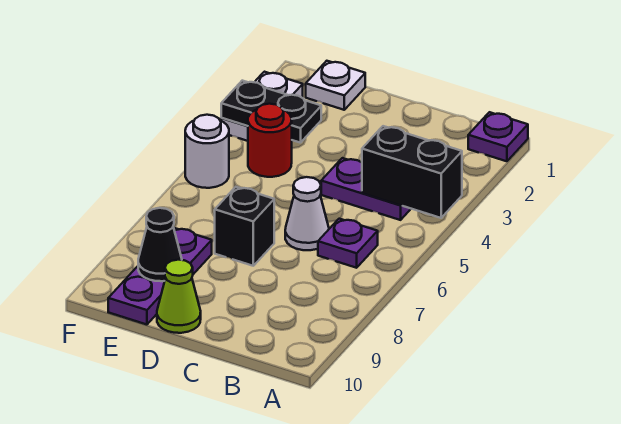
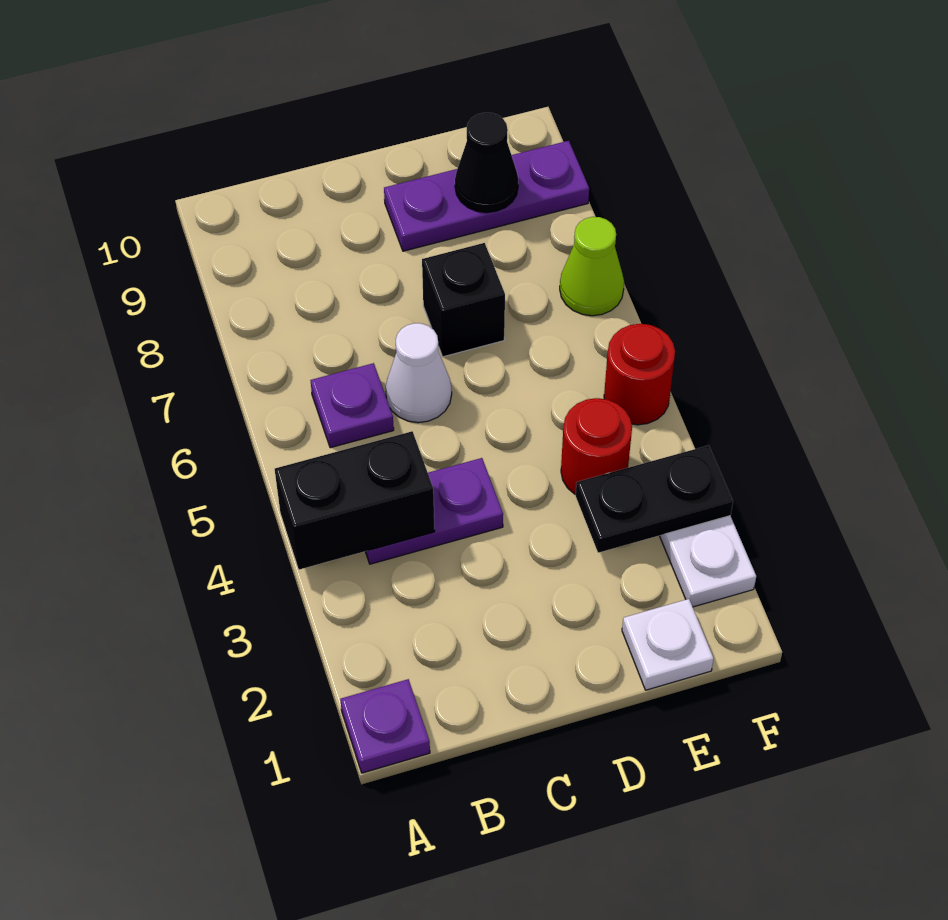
lime 1x1 cone [157,260,201,333] -> lime 1x1 cone moved to [560,217,624,316]
purple 1x3 plate [108,228,212,325] -> purple 1x3 plate turned to [384,141,589,251]
white 1x1 round brick [185,115,229,188] -> red 1x1 round brick [604,324,675,425]

